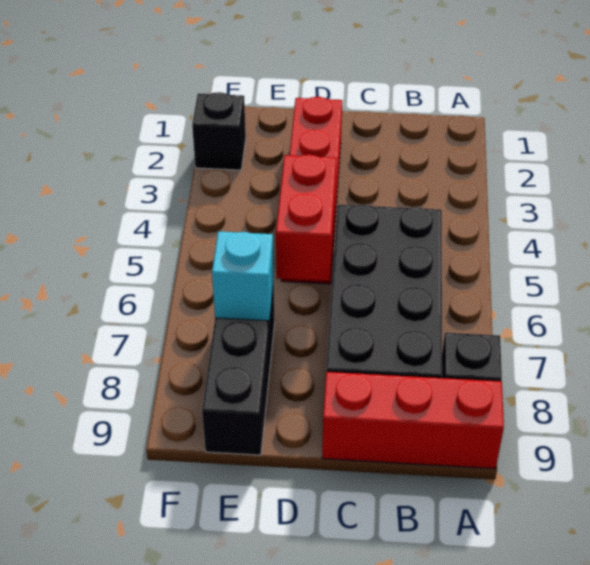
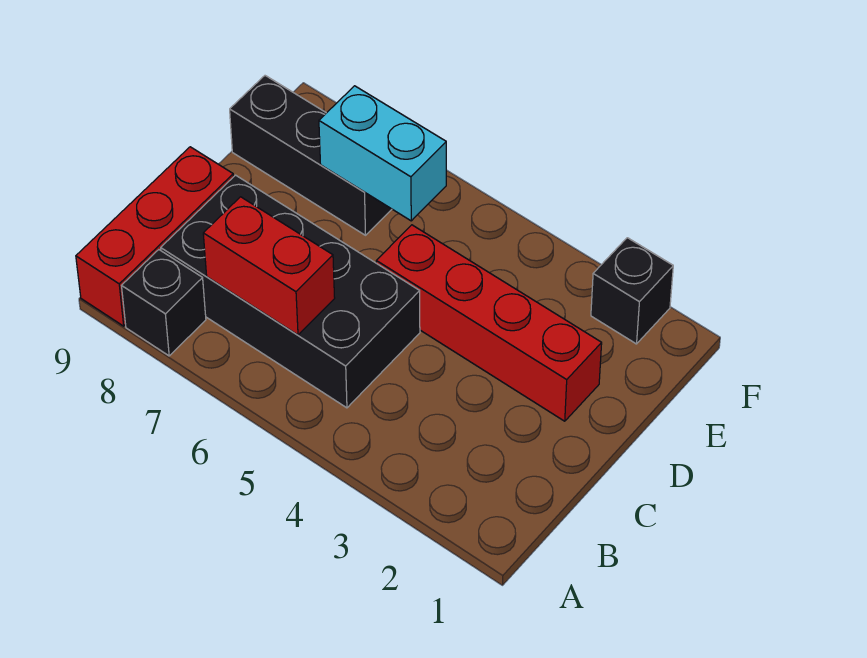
red 1x2 brick [276,154,336,281] -> red 1x2 brick moved to [203,197,335,335]
cyan 1x1 brick [212,231,274,321] -> cyan 1x2 brick [319,86,446,221]

